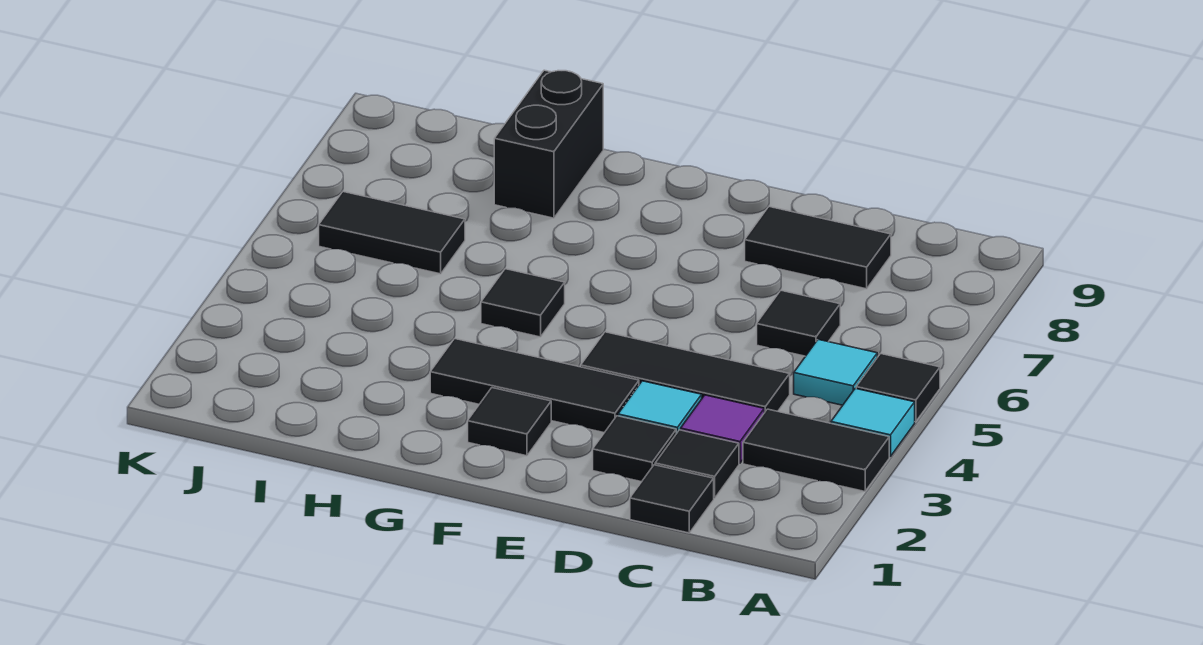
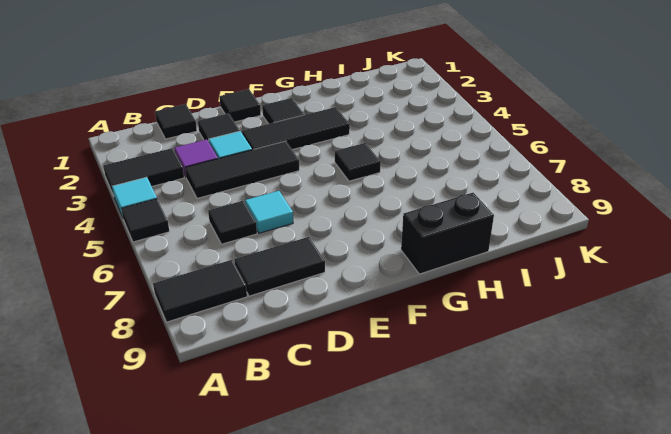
cyan 1x1 tile [794,339,877,405] -> cyan 1x1 tile moved to [245,191,293,233]
black 1x1 tile [655,430,739,498] -> black 1x1 tile moved to [219,89,261,122]
black 1x2 brick [494,70,603,218] -> black 1x2 brick turned to [401,193,494,274]
black 1x2 tile [319,192,465,274] -> black 1x2 tile moved to [153,260,247,322]

